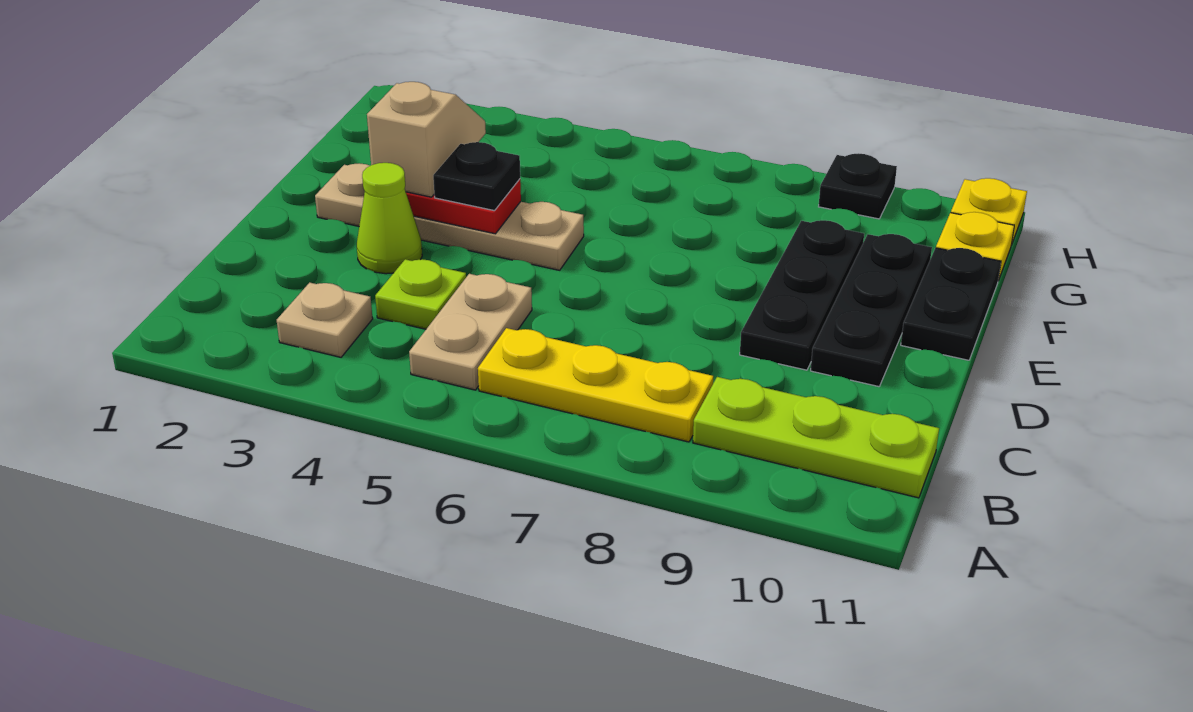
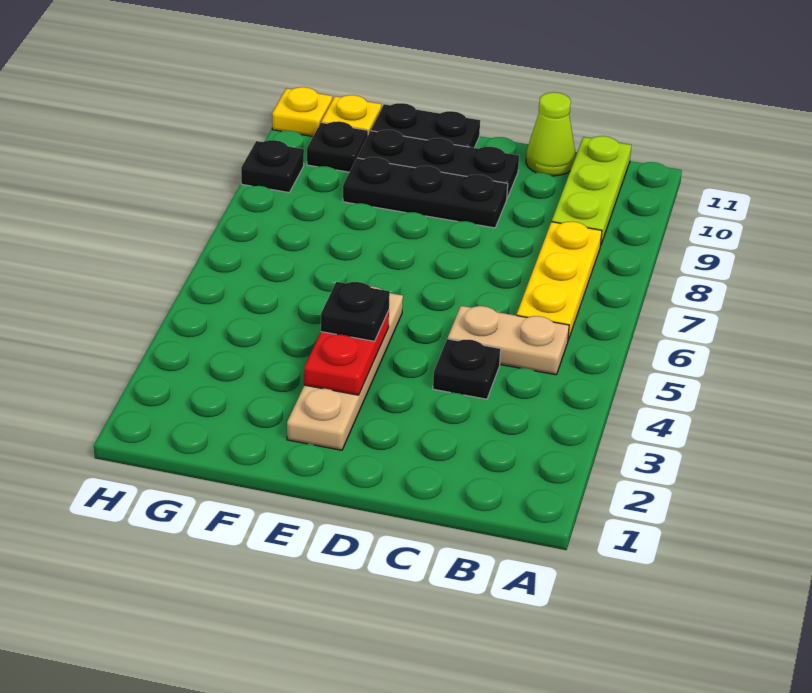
tan 1x1 plate [277,283,373,357] -> none
lime 1x1 plate [375,259,466,329] -> black 1x1 plate [433,339,501,399]
lime 1x1 cone [357,163,422,274] -> lime 1x1 cone moved to [526,92,575,176]
tan 1x2 slope [367,82,486,197] -> none
none -> black 1x1 plate [307,121,368,172]

